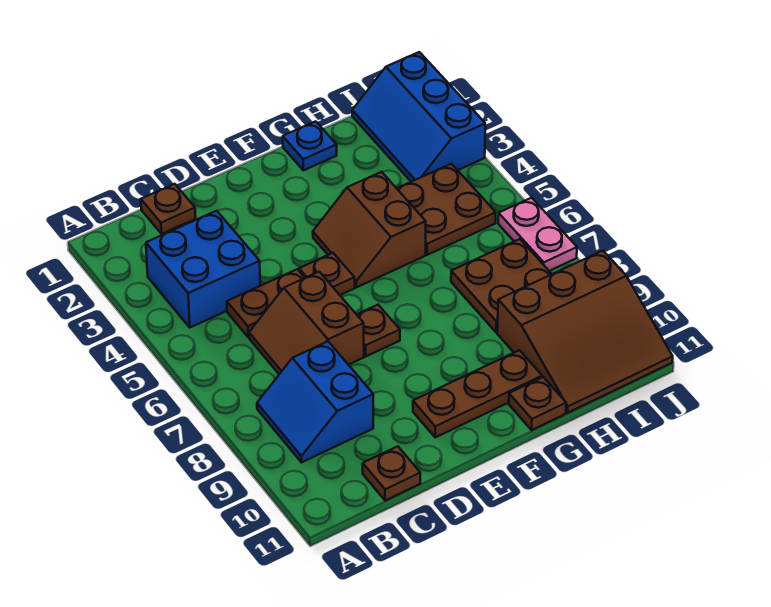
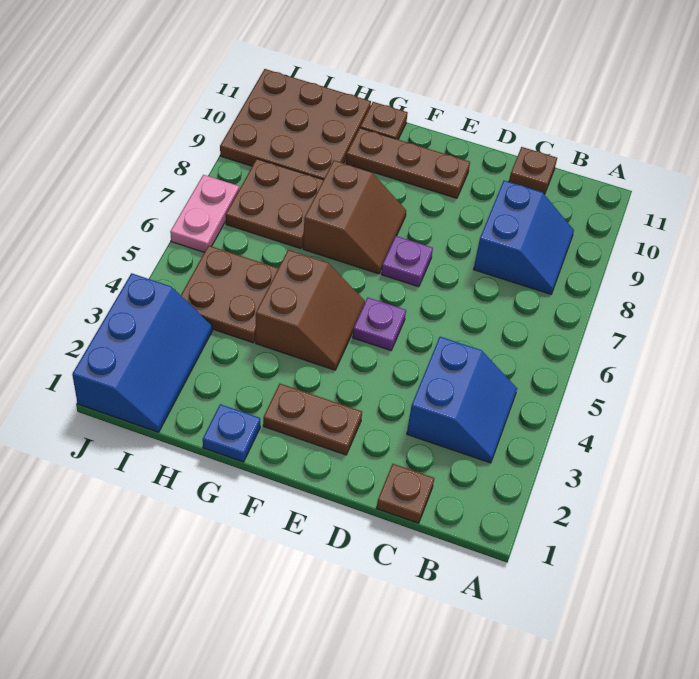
blue 2x2 brick [146,211,260,327] -> blue 2x2 slope [407,337,517,463]
brown 1x2 plate [227,269,305,337] -> brown 1x2 plate moved to [263,384,362,455]
brown 2x2 slope [249,272,364,374] -> brown 2x2 slope moved to [303,160,406,274]
brown 1x1 plate [299,253,355,295] -> purple 1x1 plate [353,298,406,350]
brown 1x1 plate [356,305,400,356] -> purple 1x1 plate [381,236,433,287]
brown 3x3 slope [497,251,673,413] -> brown 3x3 plate [220,69,371,180]

